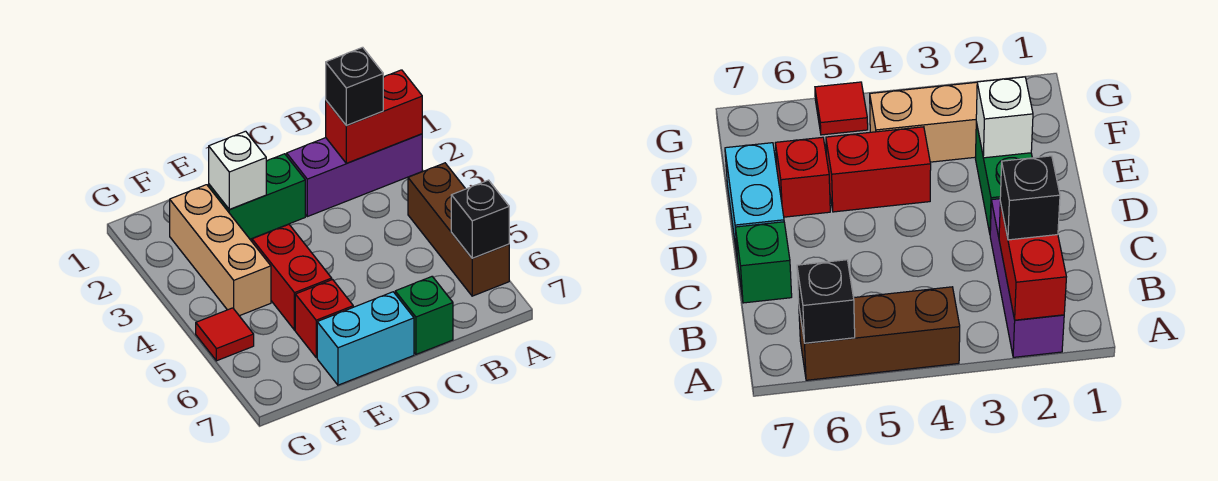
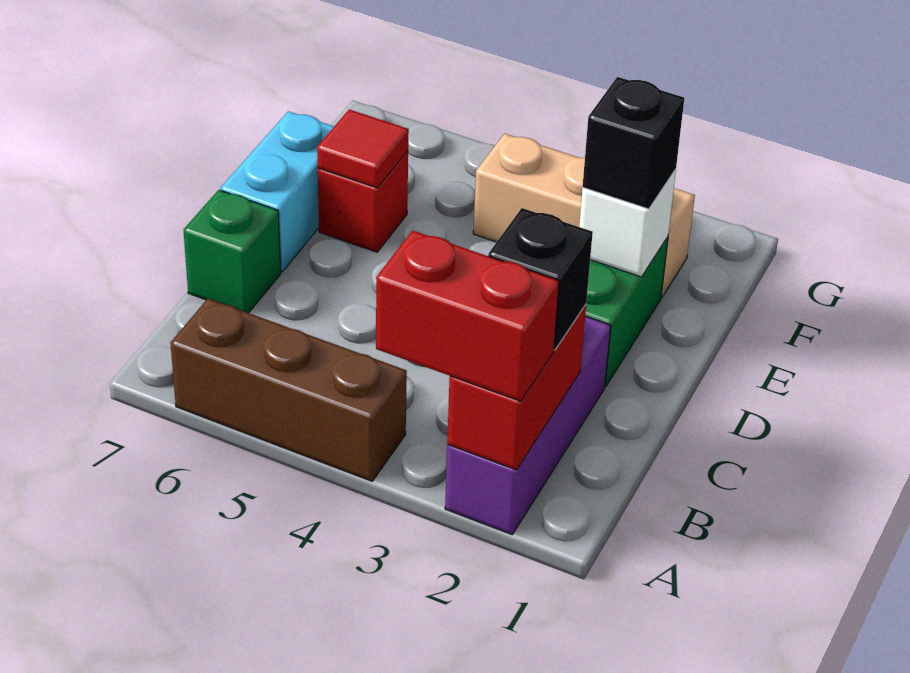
black 1x1 brick [451,180,509,258] -> black 1x1 brick moved to [583,77,684,209]
red 1x2 brick [252,225,332,330] -> red 1x2 brick moved to [376,230,559,401]
red 1x1 tile [196,308,254,361] -> red 1x1 tile moved to [317,109,409,188]

